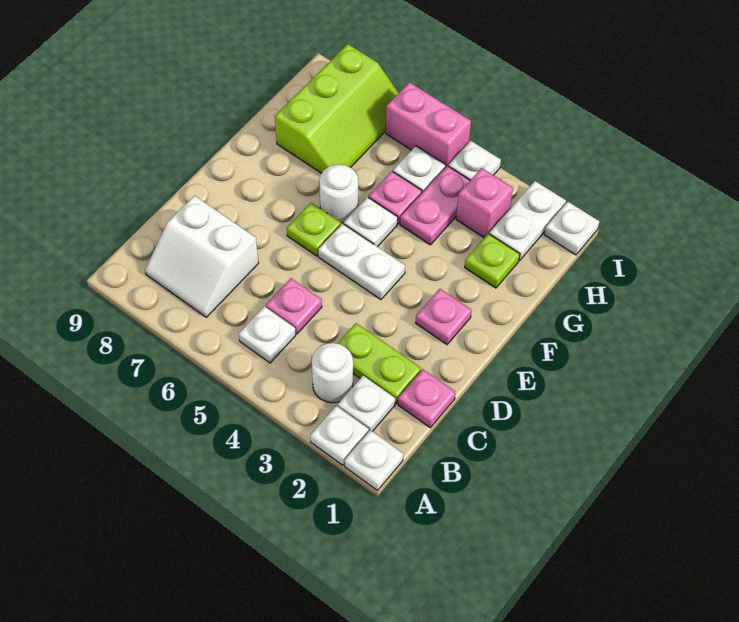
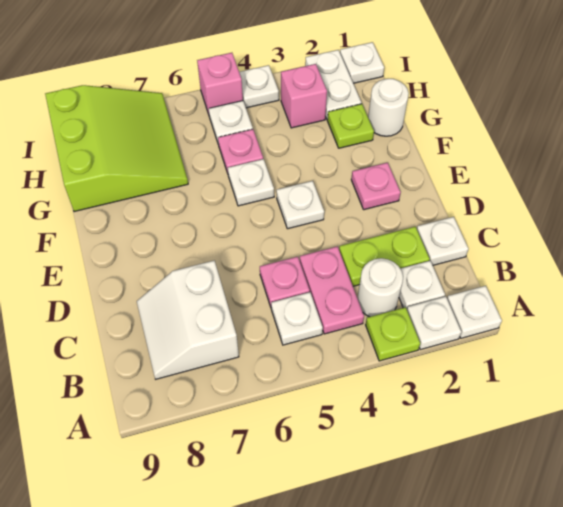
white 2x2 slope [145,196,258,317] -> white 2x2 slope turned to [137,261,239,379]
pink 1x1 plate [398,369,456,428] -> white 1x1 plate [417,217,469,265]
white 1x2 plate [318,224,405,300] -> white 1x1 plate [276,181,324,229]
lime 1x1 plate [287,203,341,256] -> lime 1x1 plate moved to [366,307,420,361]
white 1x1 round brick [319,164,358,223] -> white 1x1 round brick moved to [368,79,409,136]
pink 1x2 plate [400,166,470,245] -> pink 1x2 plate moved to [300,246,364,334]
lime 2x3 slope [275,44,398,173] -> lime 3x3 slope [45,85,188,212]
pink 1x2 brick [386,82,471,167] -> pink 1x1 brick [197,53,243,114]

